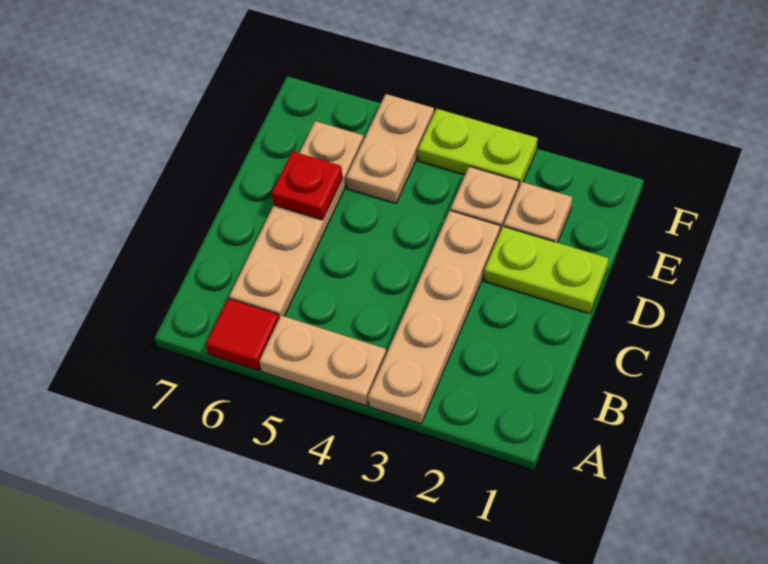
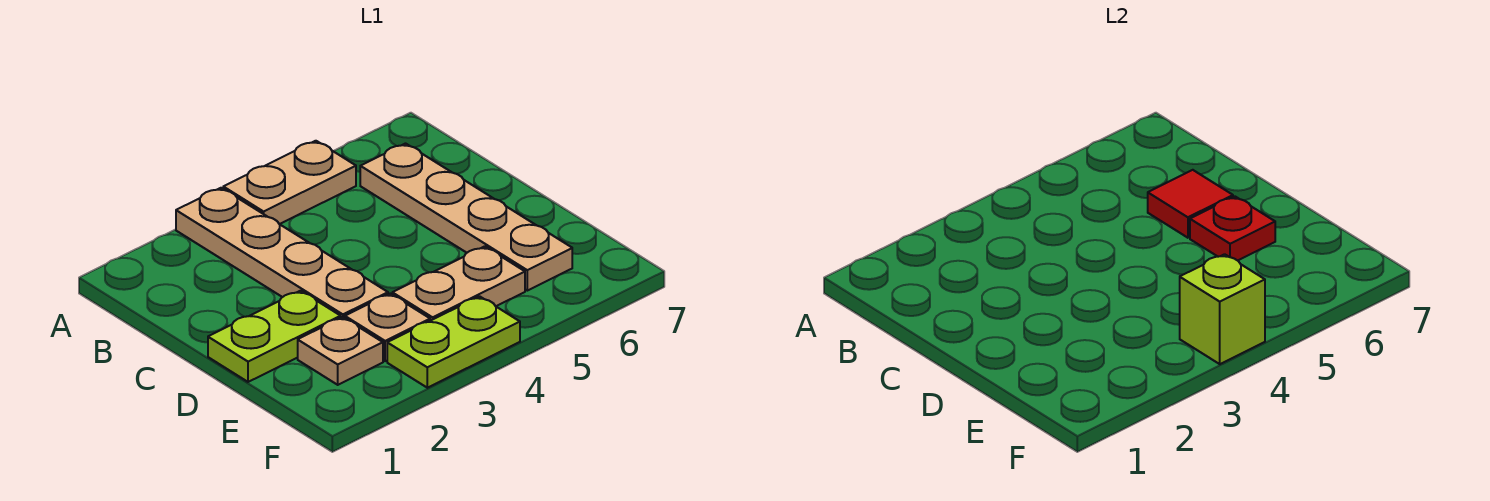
red 1x1 tile [206,299,279,371] -> red 1x1 tile moved to [1148,170,1233,238]
tan 1x2 plate [346,94,434,203] -> tan 1x2 plate turned to [392,246,525,321]
none -> lime 1x1 brick [1180,254,1265,364]

